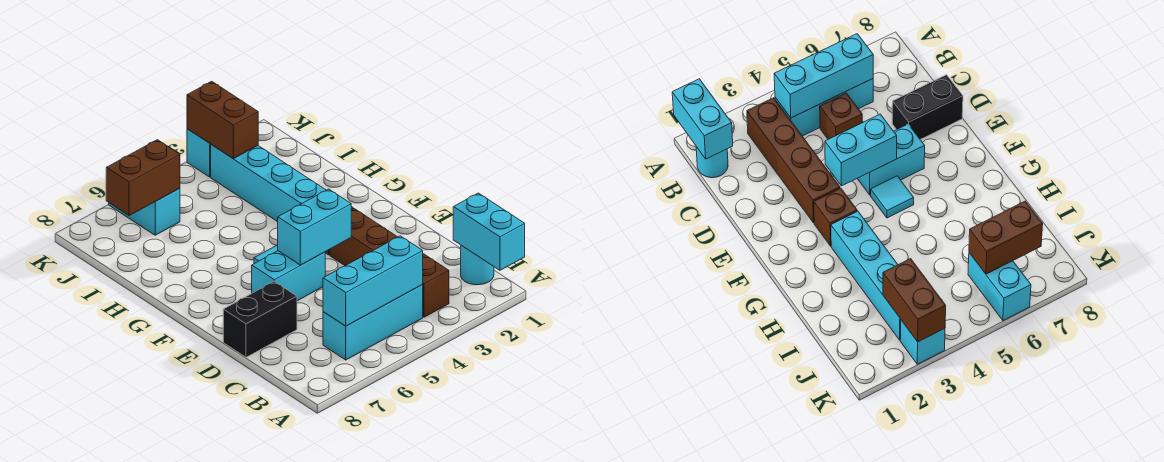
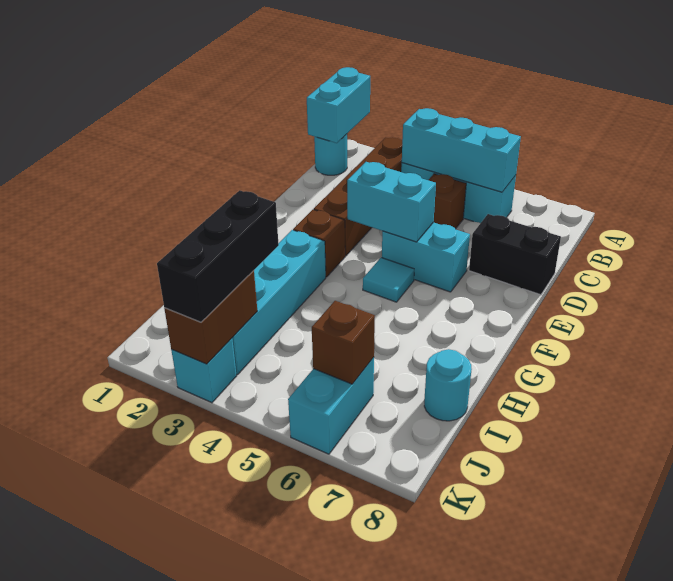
none -> black 1x3 brick [157,190,279,322]
none -> cyan 1x1 round brick [424,349,472,421]
brown 1x2 brick [106,140,180,216] -> brown 1x1 brick [312,301,375,384]

